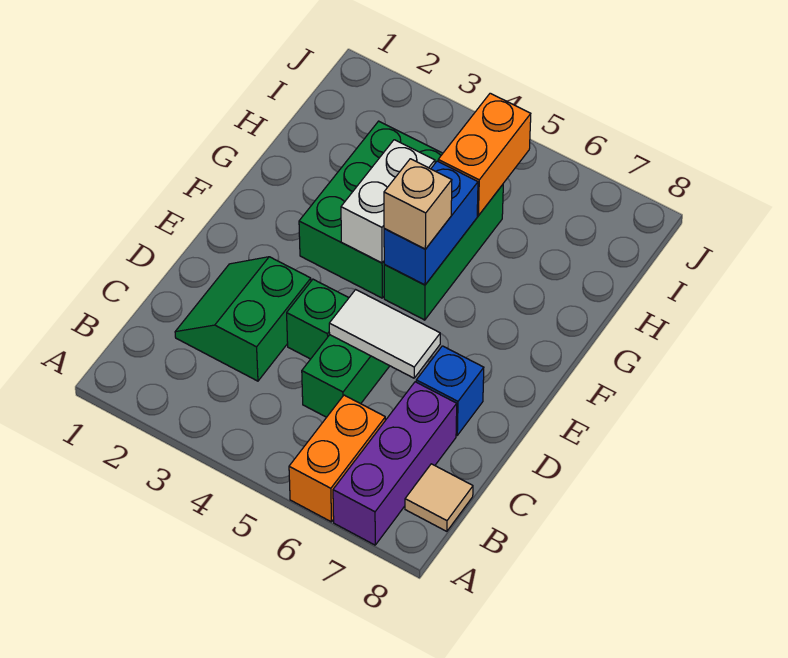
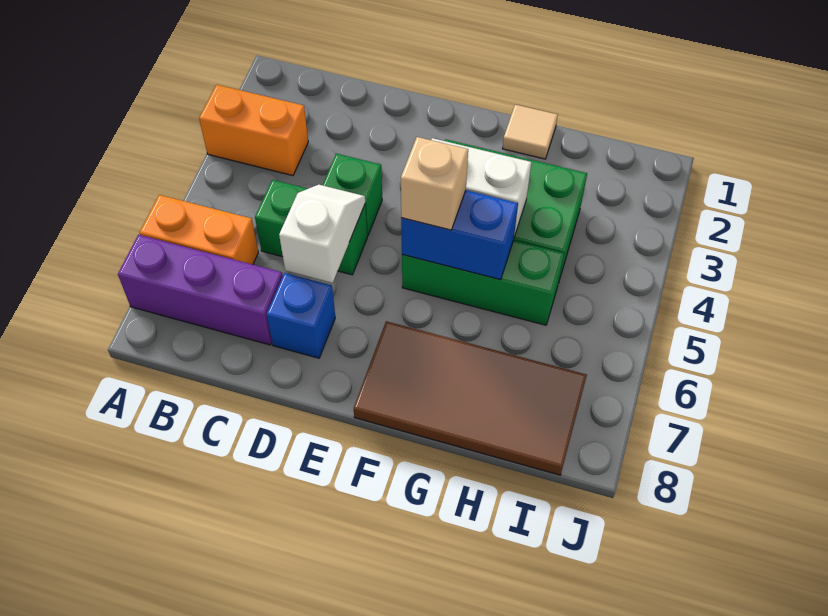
tan 1x1 tile [405,464,473,531] -> tan 1x1 tile moved to [503,105,558,159]
green 2x2 slope [175,257,311,381] -> none
white 1x2 tile [329,290,440,378] -> white 1x2 slope [279,185,365,283]
none -> brown 2x4 tile [354,321,587,475]
orange 1x2 brick [438,93,531,216] -> orange 1x2 brick moved to [199,85,308,176]

